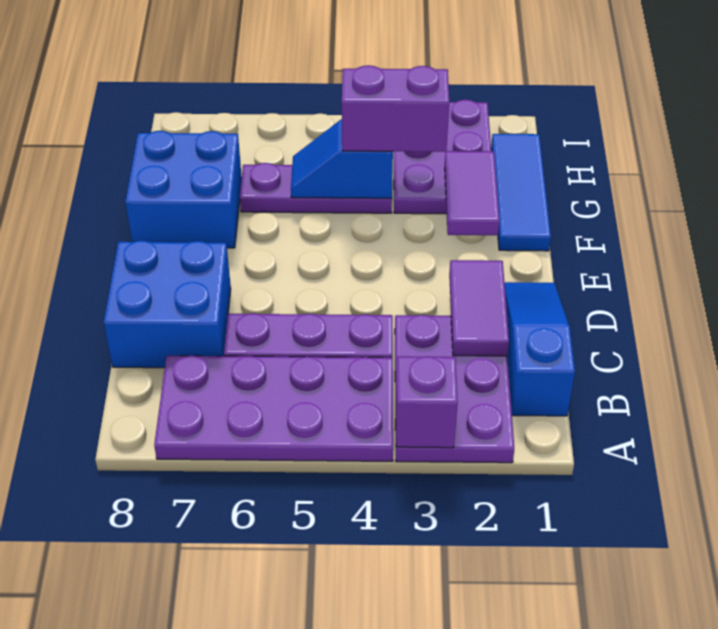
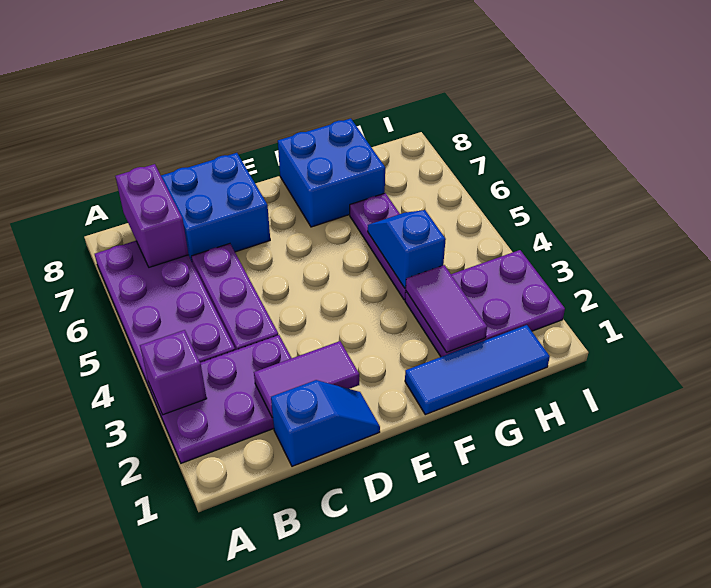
blue 1x3 slope [504,282,575,416] -> blue 1x2 slope [271,380,380,466]
purple 1x2 tile [445,151,500,235] -> purple 1x2 tile turned to [406,265,487,352]
purple 1x2 brick [342,65,449,152] -> purple 1x2 brick moved to [115,164,188,267]

